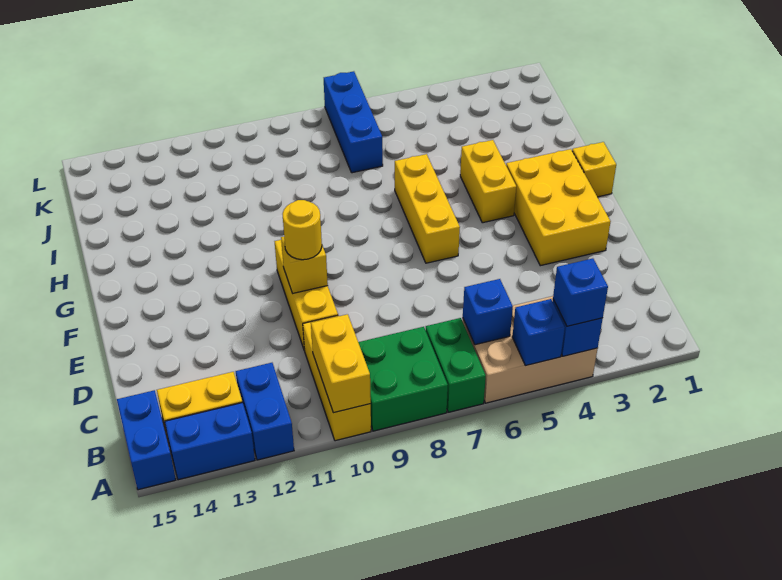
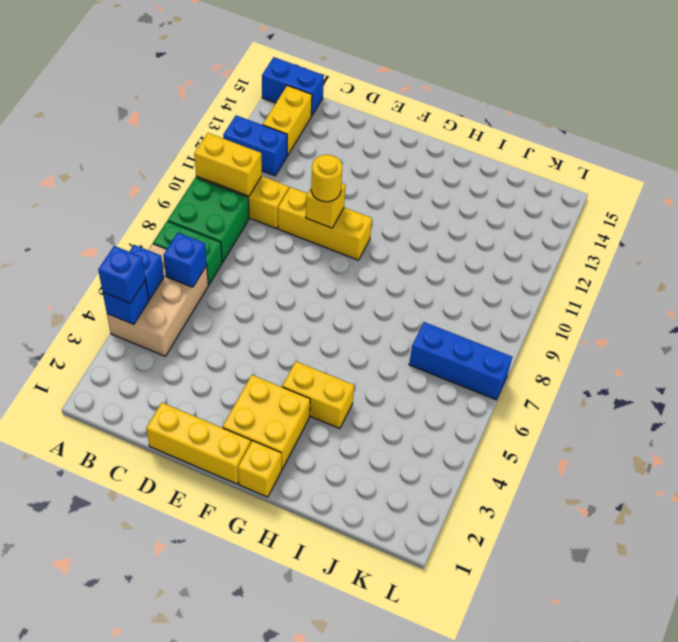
blue 1x2 brick [165,403,255,480] -> none
yellow 2x3 brick [506,149,611,266] -> yellow 2x2 brick [223,375,310,469]
yellow 1x3 brick [395,154,460,263] -> yellow 1x3 brick moved to [146,403,251,484]

